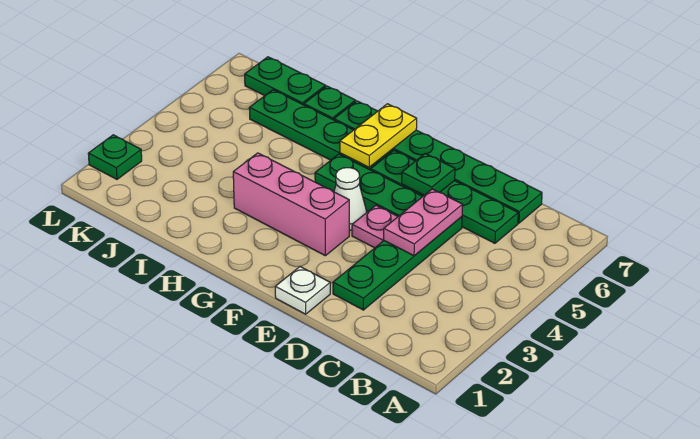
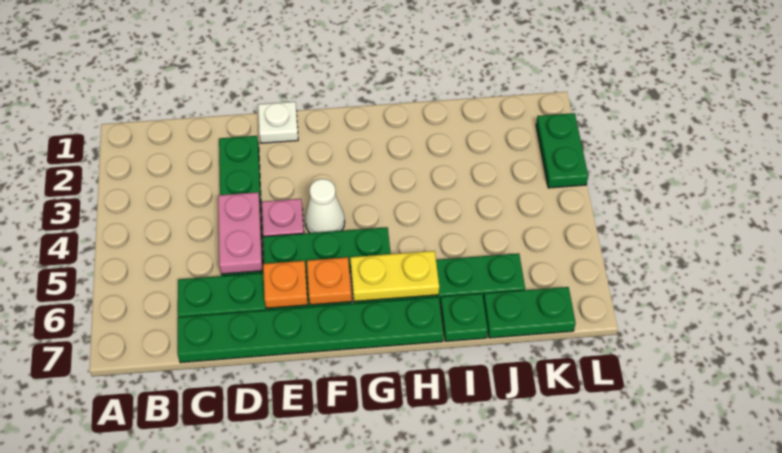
green 1x1 plate [402,154,455,195] -> orange 1x1 plate [263,261,308,308]
pink 1x3 brick [233,153,349,256] -> none
none -> orange 1x1 plate [307,257,352,305]
yellow 1x2 plate [340,104,417,167] -> yellow 1x2 plate turned to [350,251,439,301]
green 1x1 plate [88,135,142,179] -> green 1x2 plate [536,113,588,188]

